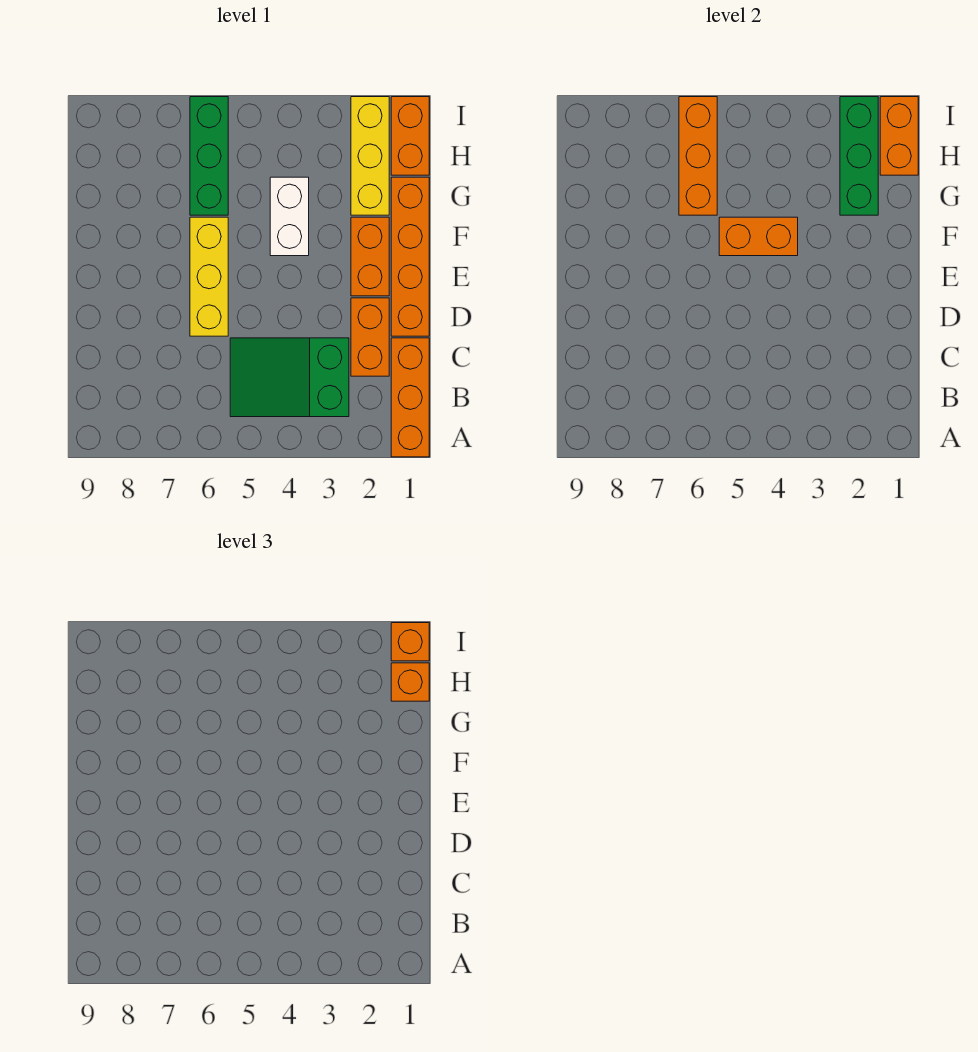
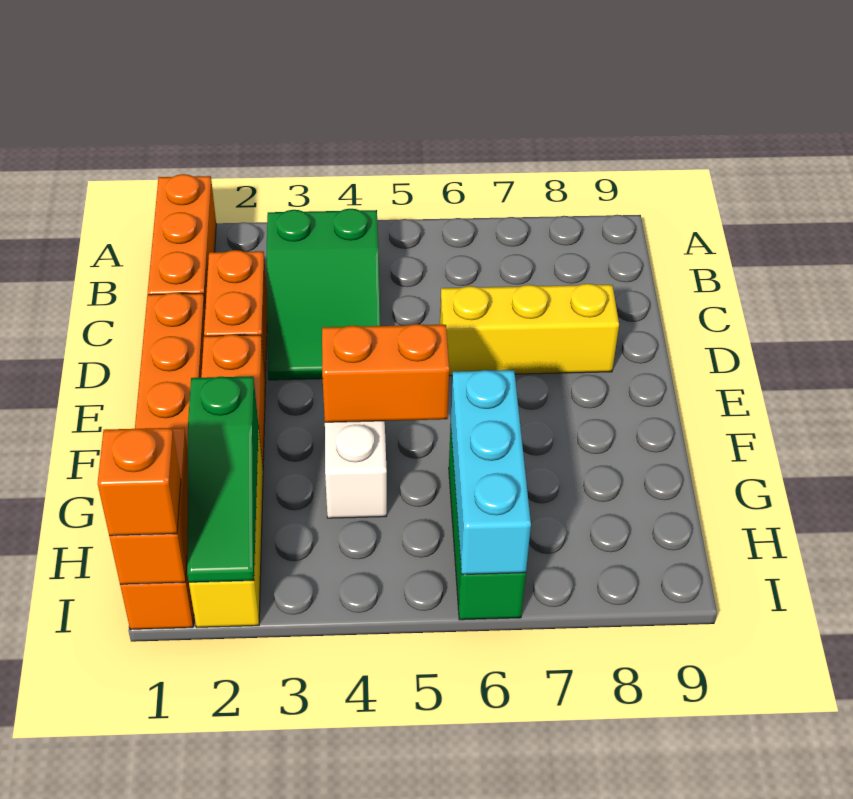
green 2x3 slope [230,338,349,417] -> green 2x3 slope turned to [267,209,381,380]
yellow 1x3 brick [190,217,228,336] -> yellow 1x3 brick turned to [440,284,619,376]
green 1x3 brick [840,97,878,215] -> green 1x3 slope [187,376,259,582]
orange 1x3 brick [679,97,717,215] -> cyan 1x3 brick [451,370,531,575]
orange 1x1 brick [391,663,429,701] -> none

